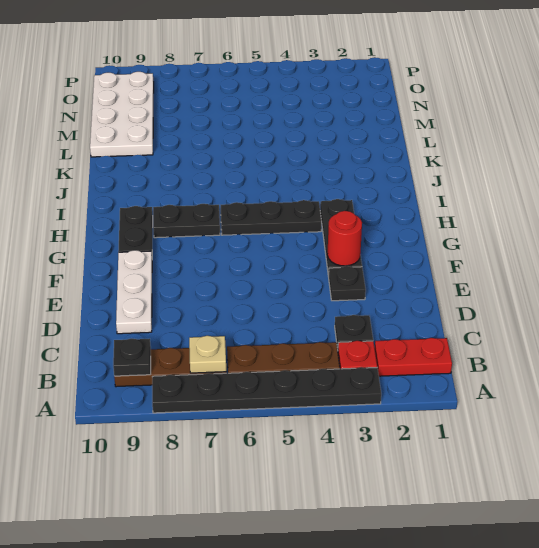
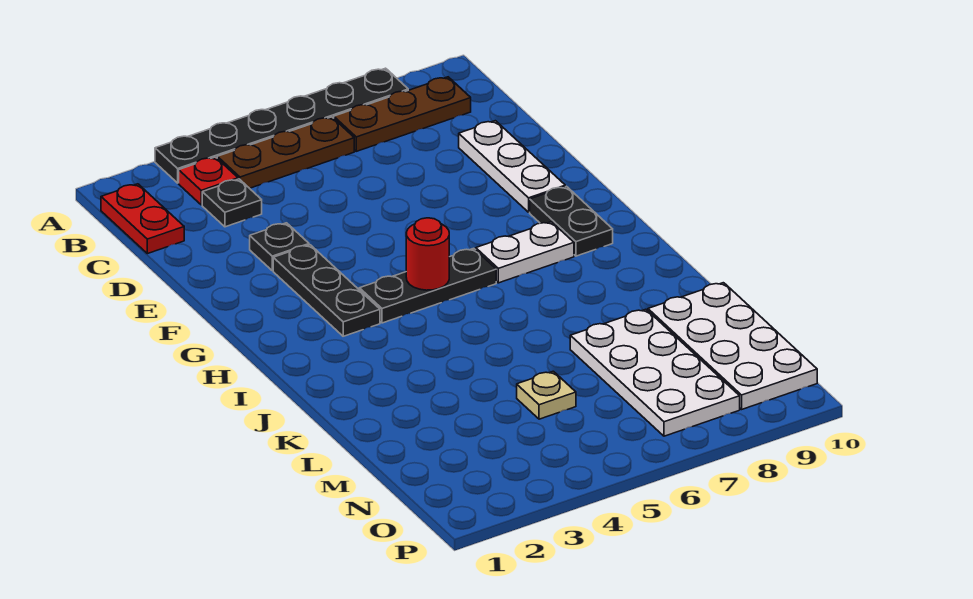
red 1x2 plate [375,338,452,376] -> red 1x2 plate turned to [101,184,184,254]
tan 1x1 plate [189,336,226,373] -> tan 1x1 plate moved to [517,371,576,419]
black 1x1 plate [113,339,151,376] -> none
red 1x1 round brick [327,211,362,266] -> red 1x1 round brick moved to [406,218,449,290]
black 1x2 plate [153,204,220,238] -> white 1x2 plate [476,222,574,283]
none -> white 2x4 plate [570,309,740,436]

